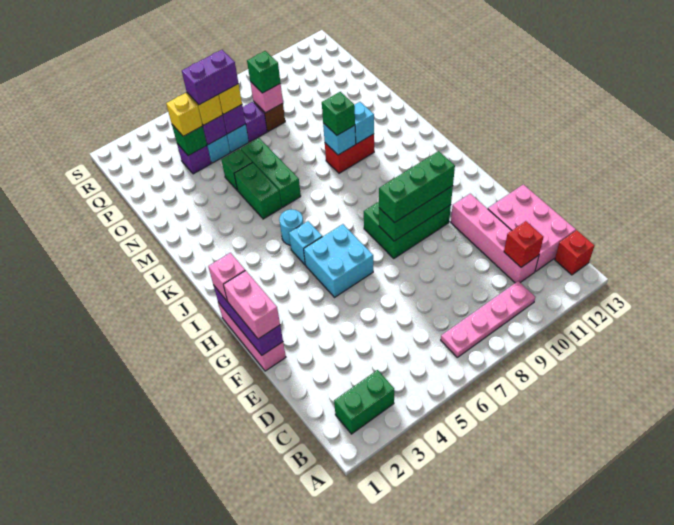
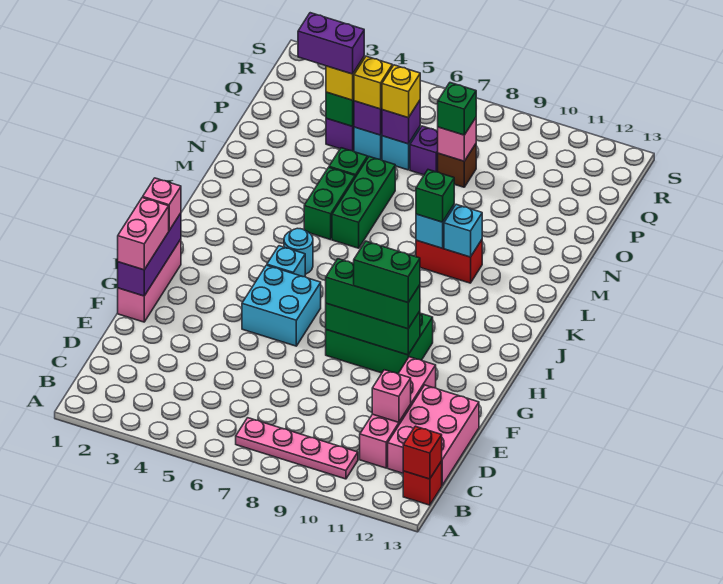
green 1x2 brick [334,370,394,434] -> green 1x2 brick moved to [354,241,420,303]
red 1x1 brick [504,221,543,267] -> red 1x1 brick moved to [403,426,442,479]
none -> pink 1x1 brick [372,370,411,422]
purple 1x2 brick [182,50,239,105] -> purple 1x2 brick moved to [298,13,364,74]

